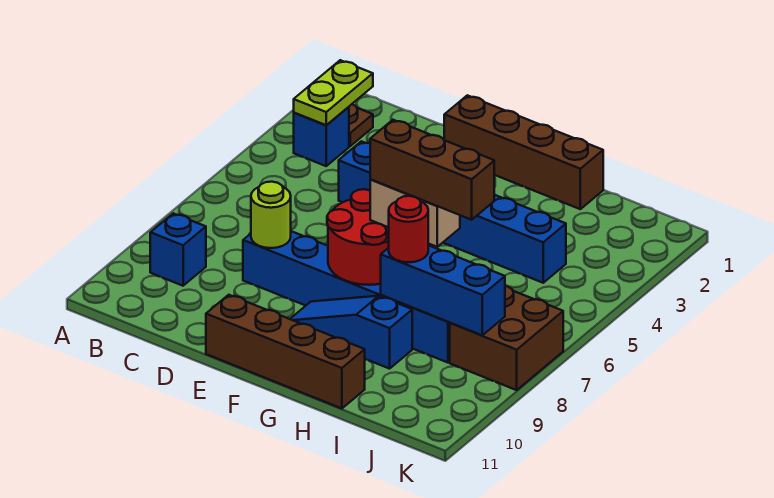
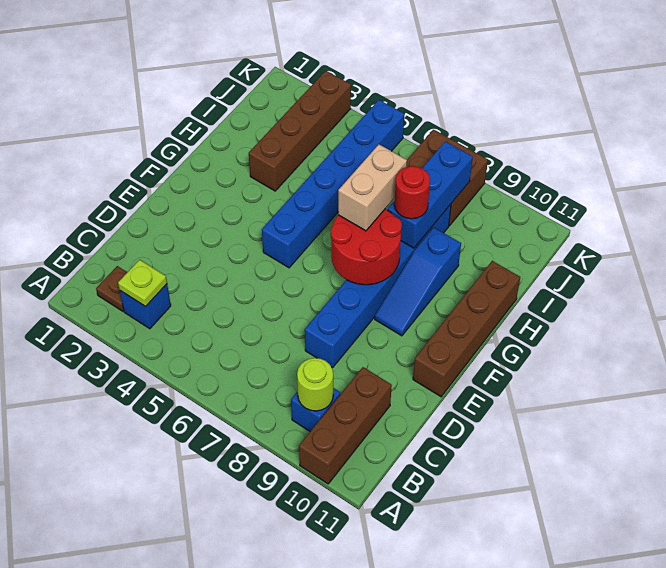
lime 1x2 plate [294,60,373,125] -> lime 1x1 plate [118,260,167,307]
blue 1x6 brick [339,141,566,283] -> blue 1x6 brick moved to [262,100,405,268]
lime 1x1 round brick [251,182,291,248] -> lime 1x1 round brick moved to [297,358,333,411]
brown 1x4 brick [444,95,603,209] -> brown 1x4 brick moved to [249,71,351,191]
brown 1x3 brick [370,120,494,220] -> brown 1x3 brick moved to [299,367,392,484]

